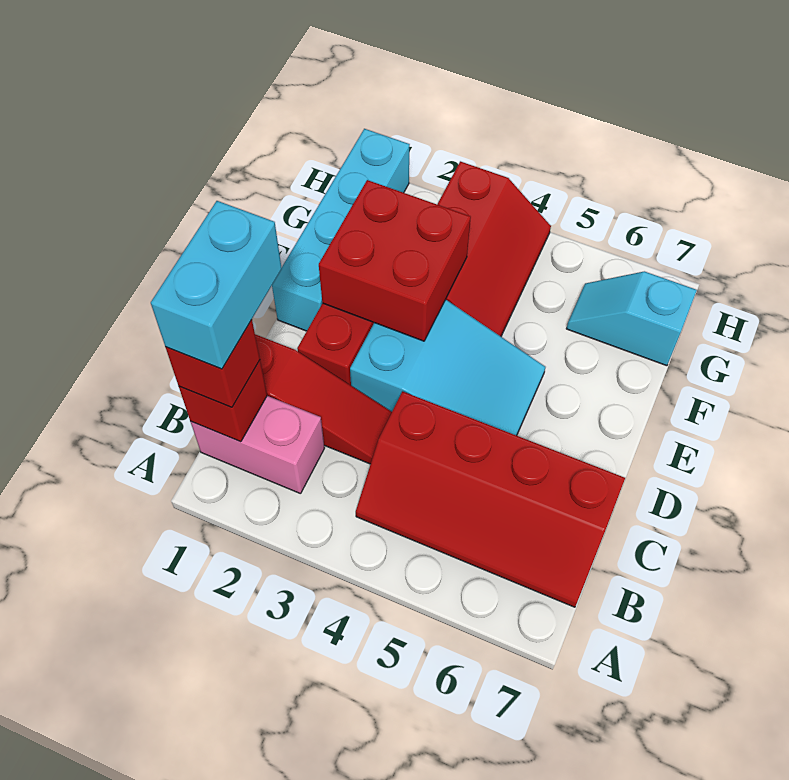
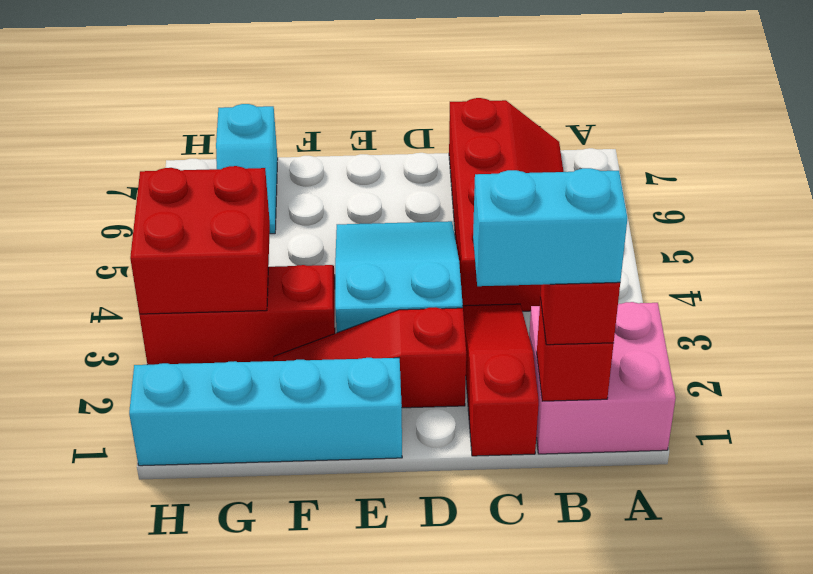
pink 1x2 brick [190,396,324,494] -> pink 2x2 brick [529,302,676,454]
red 2x2 brick [319,180,471,341] -> red 2x2 brick moved to [130,166,270,314]

